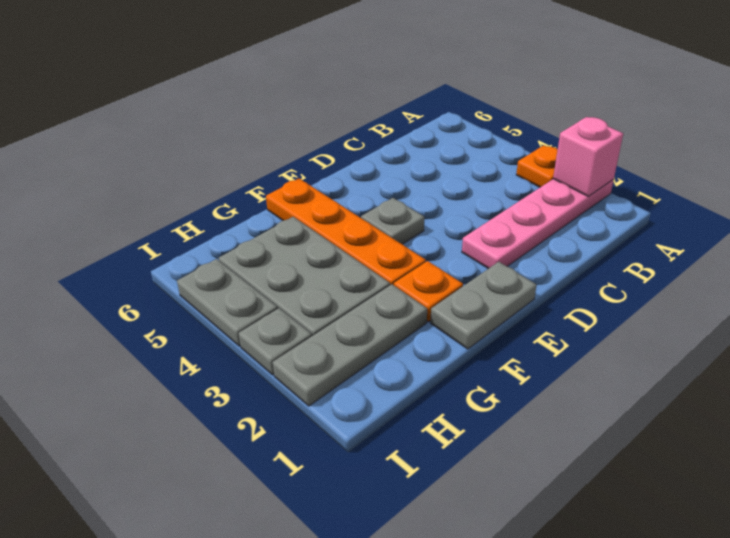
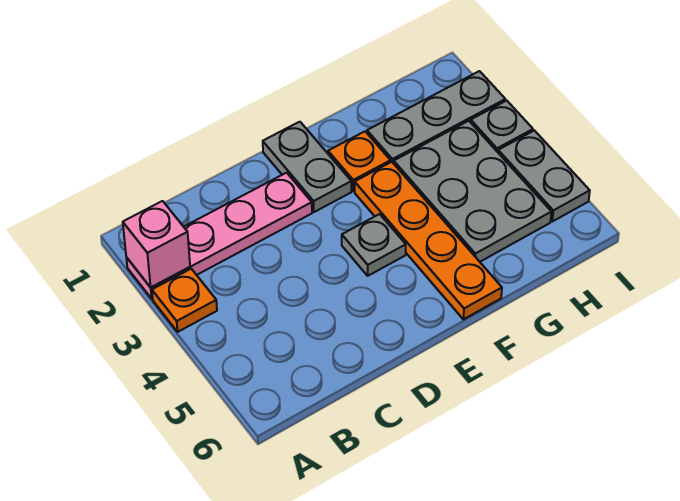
grey 1x2 plate [430,262,537,349] -> grey 1x2 plate turned to [263,122,351,212]

